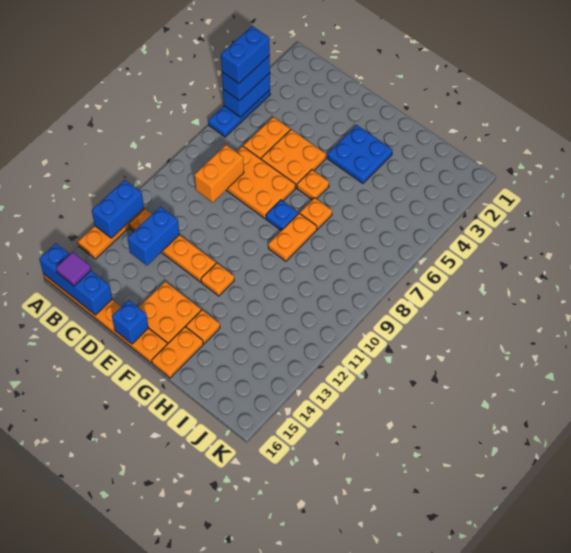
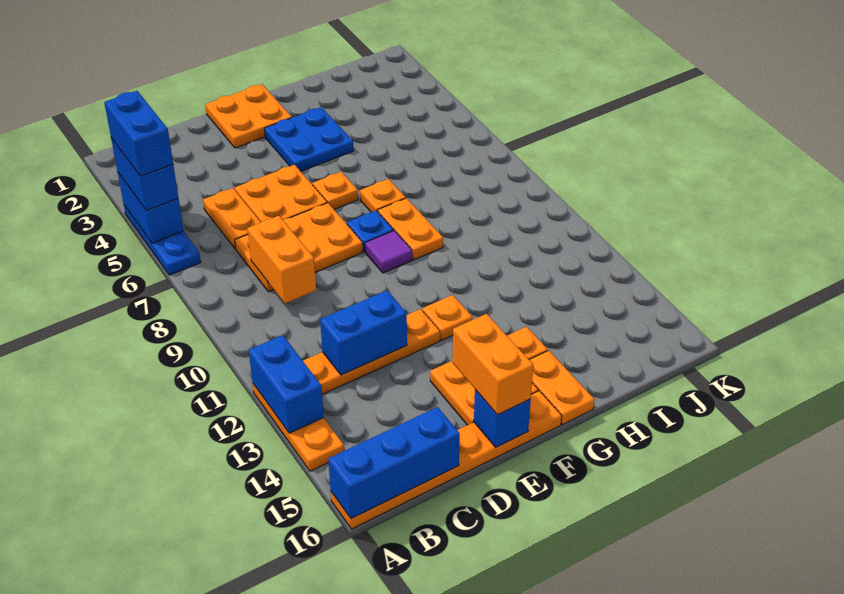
purple 1x1 tile [56,252,91,286] -> purple 1x1 tile moved to [365,231,412,273]
blue 1x2 brick [128,207,180,265] -> blue 1x2 brick turned to [320,291,407,375]
none -> orange 2x2 plate [205,84,292,148]
none -> orange 1x2 brick [452,314,533,415]

